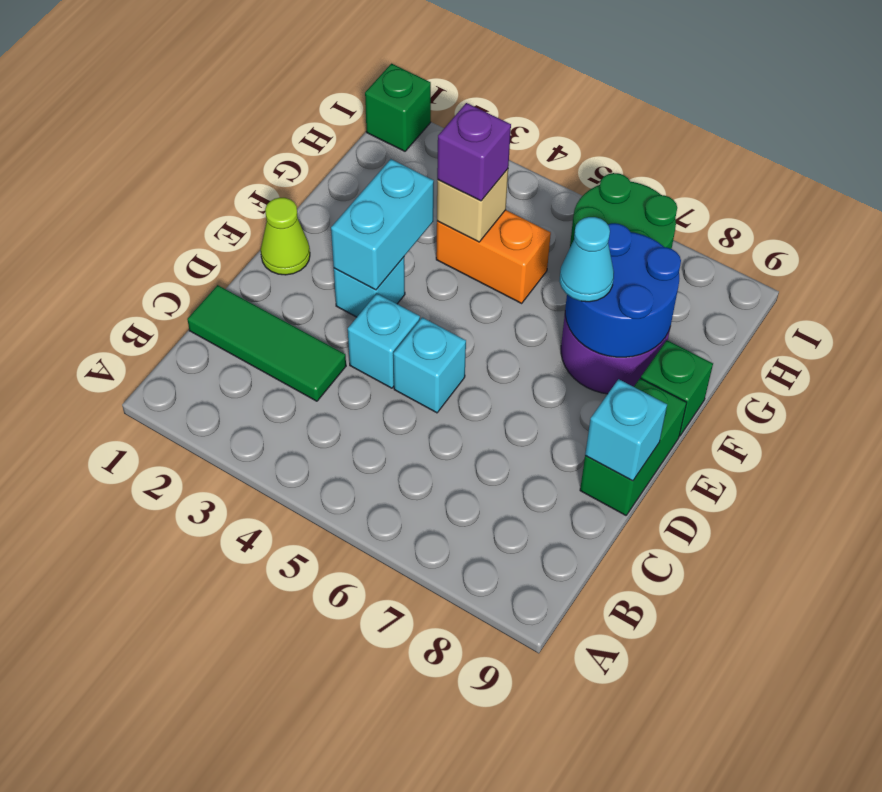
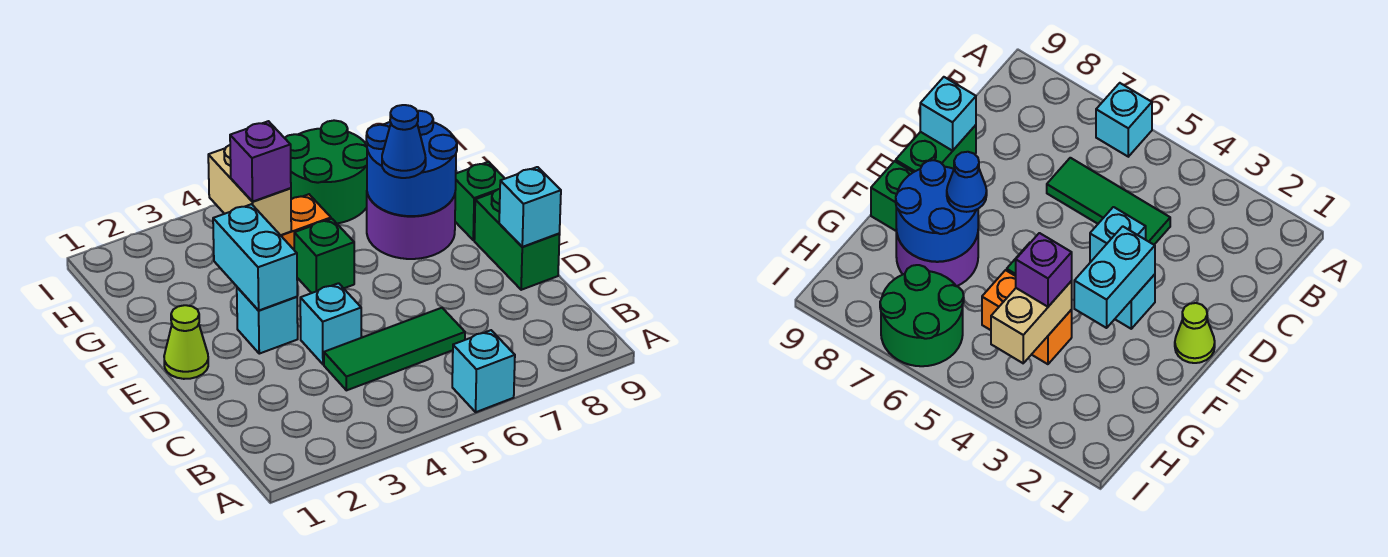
green 1x3 tile [187,285,346,401] -> green 1x3 tile moved to [324,308,465,390]
cyan 1x1 brick [393,317,466,413] -> cyan 1x1 brick moved to [452,330,515,412]
cyan 1x1 cone [559,217,614,302] -> blue 1x1 cone [382,105,426,178]
tan 1x1 brick [437,169,508,242] -> tan 1x2 brick [208,145,291,235]
green 1x1 brick [365,64,431,151] -> green 1x1 brick moved to [294,219,354,293]

